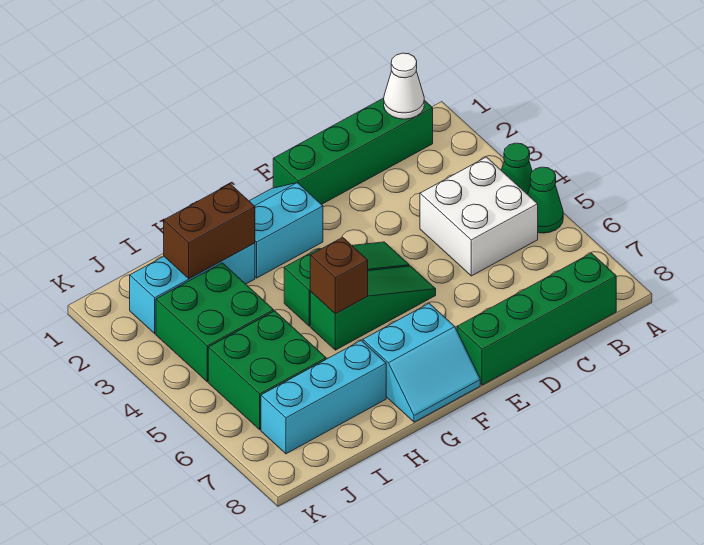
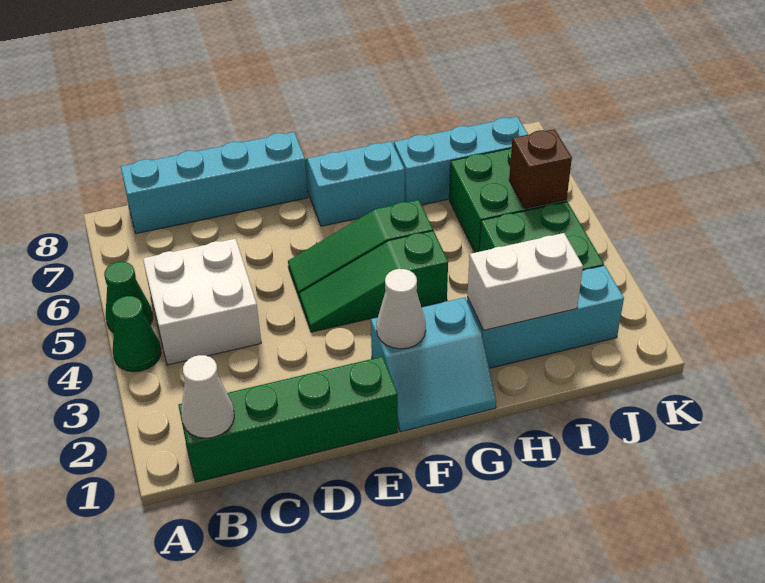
green 1x4 brick [457,253,616,385] -> cyan 1x4 brick [121,132,308,234]
none -> white 1x1 cone [376,269,426,349]
brown 1x1 brick [310,237,368,314] -> brown 1x1 brick moved to [509,129,572,209]
brown 1x2 brick [164,184,255,279] -> white 1x2 brick [467,233,583,330]

